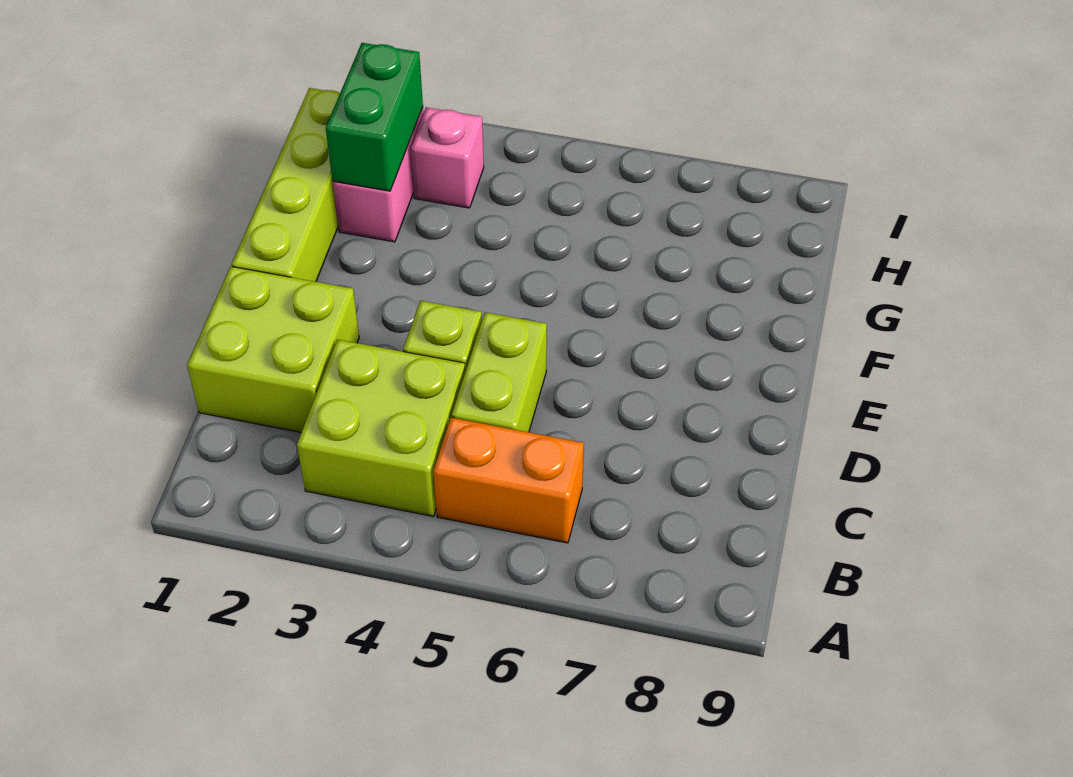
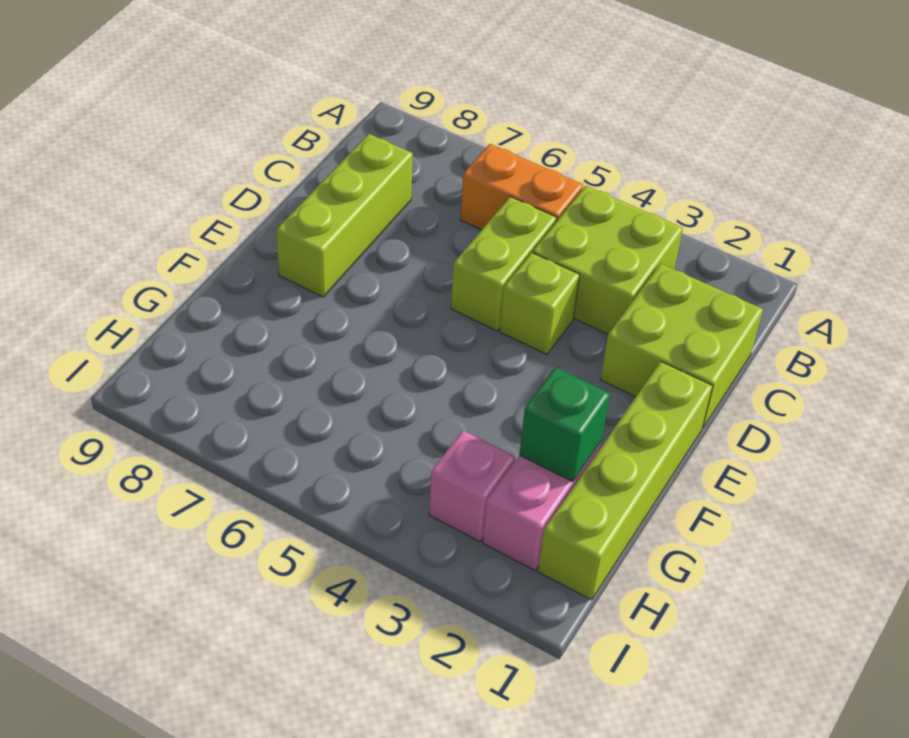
none -> lime 1x3 brick [276,134,413,297]
green 1x2 brick [326,43,423,191] -> green 1x1 brick [519,367,610,482]

